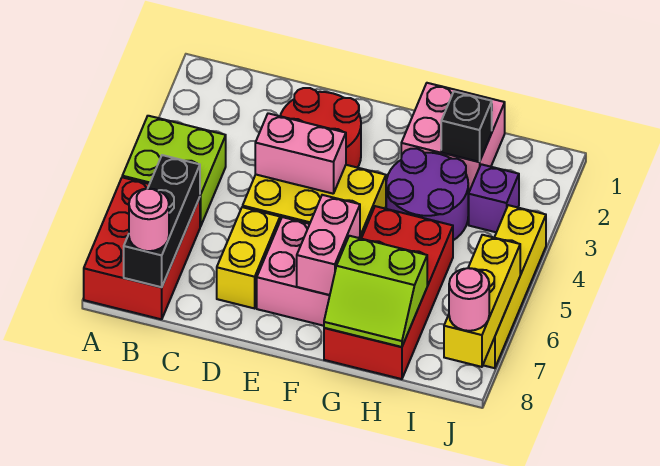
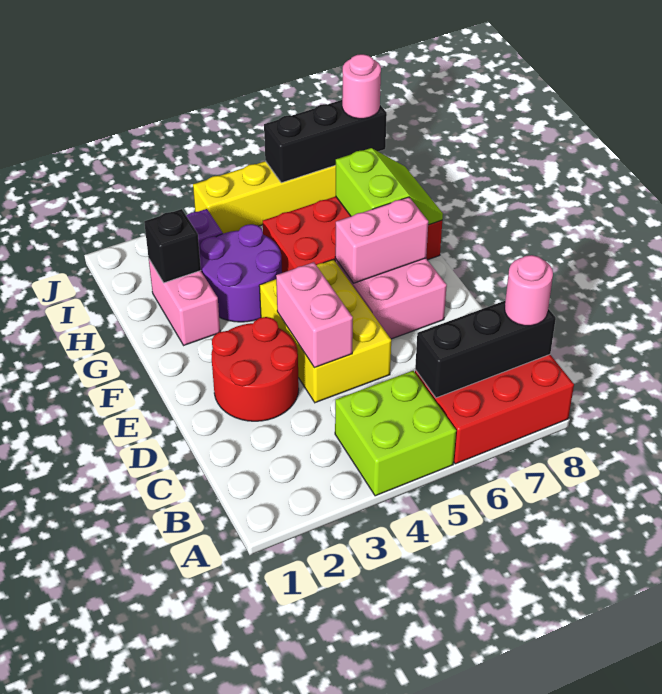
yellow 1x2 brick [217,207,280,308] -> none
pink 2x2 brick [401,83,505,191] -> pink 1x2 brick [149,260,220,345]
yellow 1x3 brick [444,235,520,367] -> black 1x3 brick [264,100,387,183]

